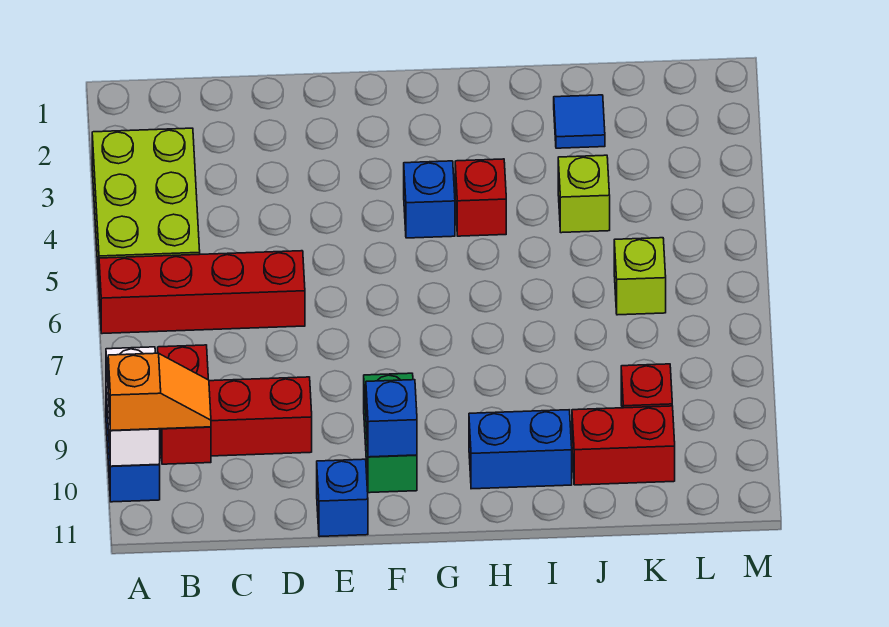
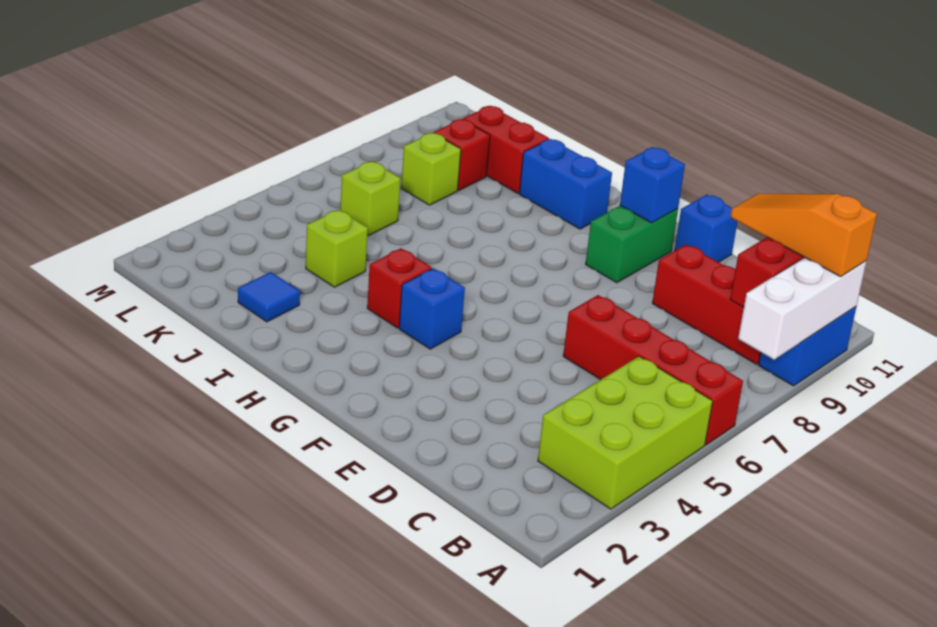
white 1x2 brick [106,347,160,466] -> white 1x3 brick [738,257,866,360]
orange 1x2 slope [108,353,211,431] -> orange 1x3 slope [730,193,877,277]
none -> lime 1x1 brick [401,133,461,205]

